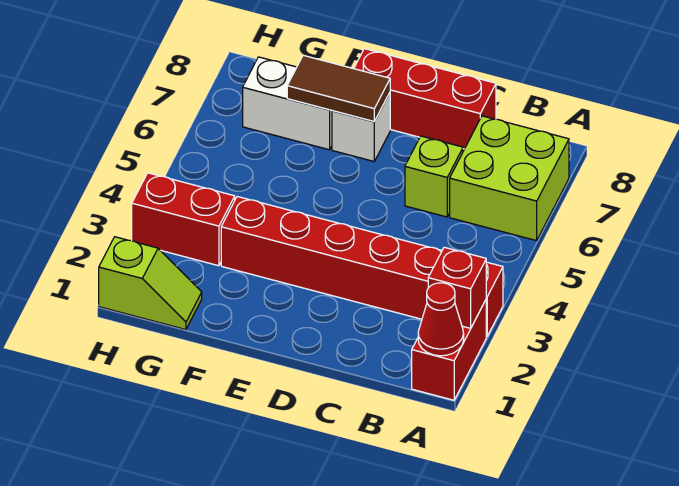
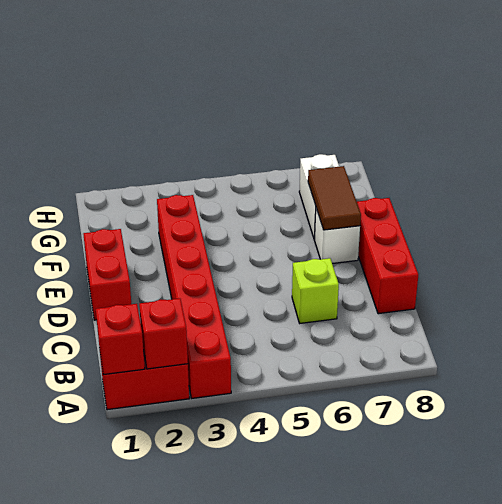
red 1x1 cone [418,283,464,356] -> red 1x1 brick [96,304,145,375]
lime 2x2 brick [450,116,569,241] -> none
lime 1x2 slope [99,237,202,330] -> none
red 1x2 brick [132,173,235,266] -> red 1x2 brick moved to [83,229,131,320]

